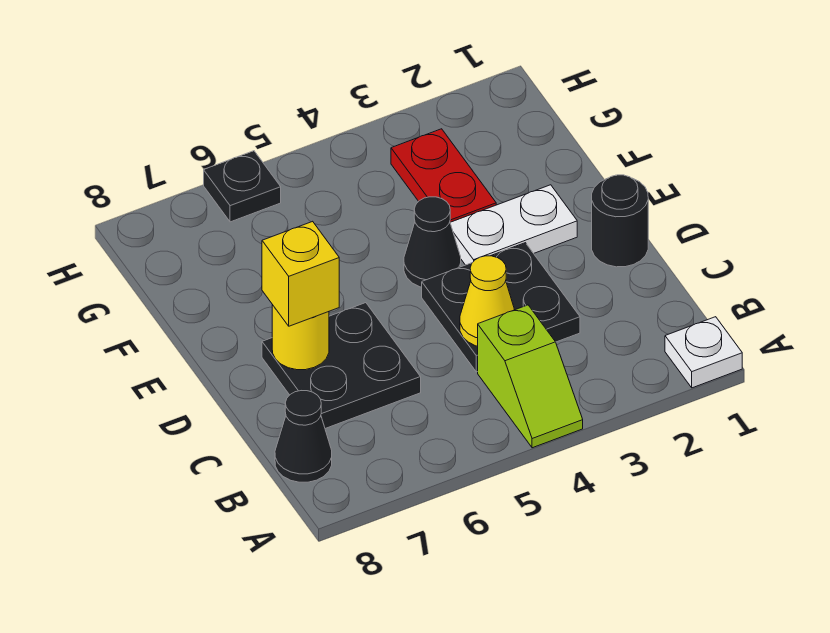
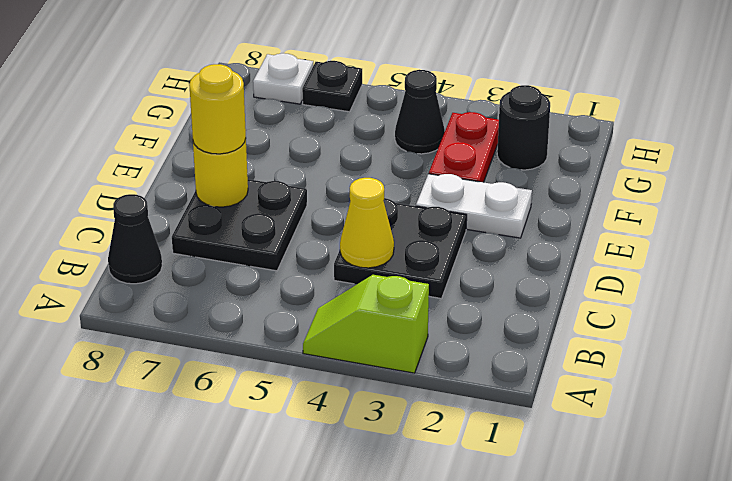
white 1x1 plate [665,317,742,388] -> white 1x1 plate moved to [253,53,313,104]
lime 1x2 slope [478,305,583,448] -> lime 1x2 slope turned to [303,275,429,373]
black 1x1 round brick [592,175,648,267] -> black 1x1 round brick moved to [497,85,550,170]
yellow 1x1 brick [262,221,339,326] -> yellow 1x1 round brick [189,64,246,154]
black 1x1 cone [404,197,461,287] -> black 1x1 cone moved to [395,70,445,154]

